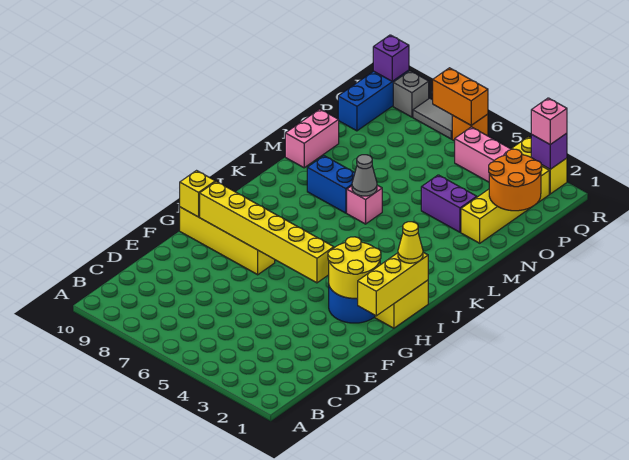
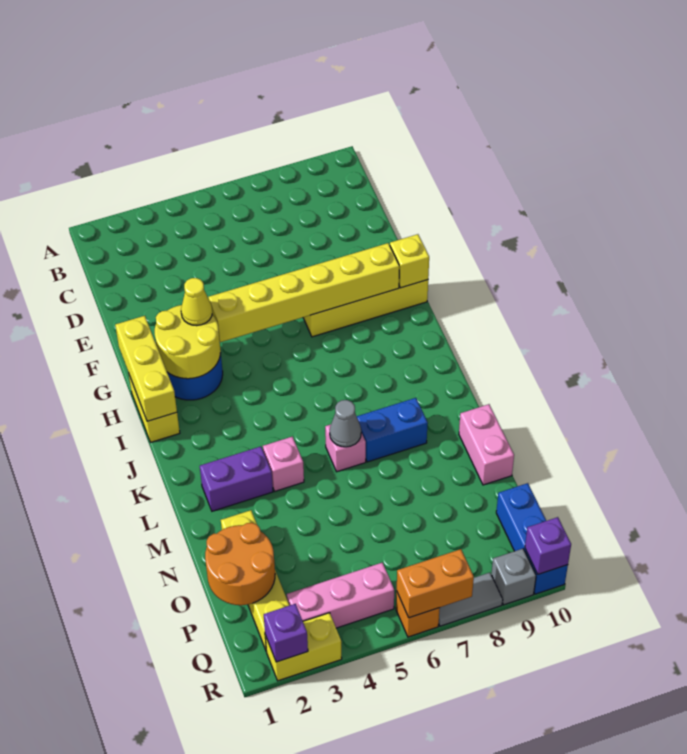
yellow 1x1 cone [398,222,423,263] -> yellow 1x1 cone moved to [181,278,212,326]
purple 1x2 brick [421,175,477,232] -> purple 1x2 brick moved to [200,446,273,511]
pink 1x1 brick [531,98,567,144] -> pink 1x1 brick moved to [263,437,304,491]

